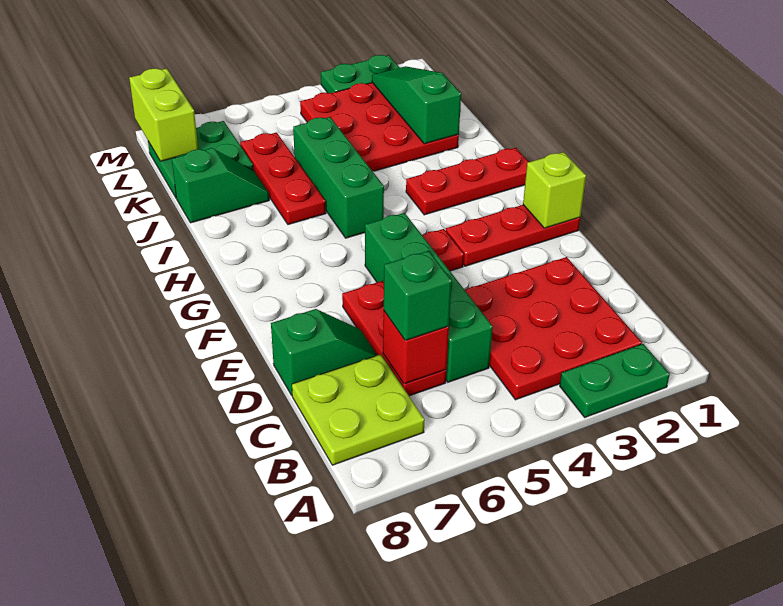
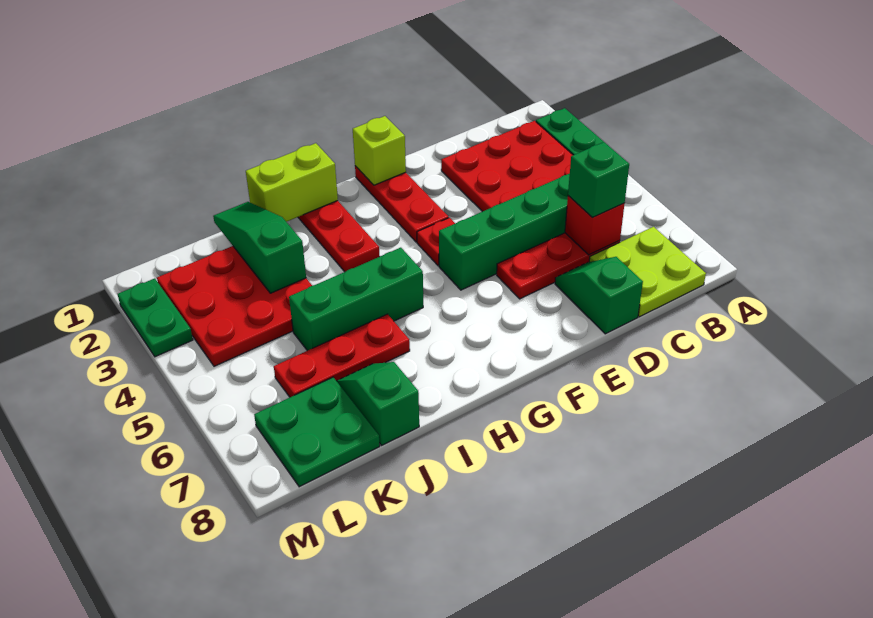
green 1x3 slope [372,66,461,144] -> green 1x3 slope turned to [213,202,306,293]
lime 1x2 brick [129,68,198,161] -> lime 1x2 brick moved to [246,143,338,222]

